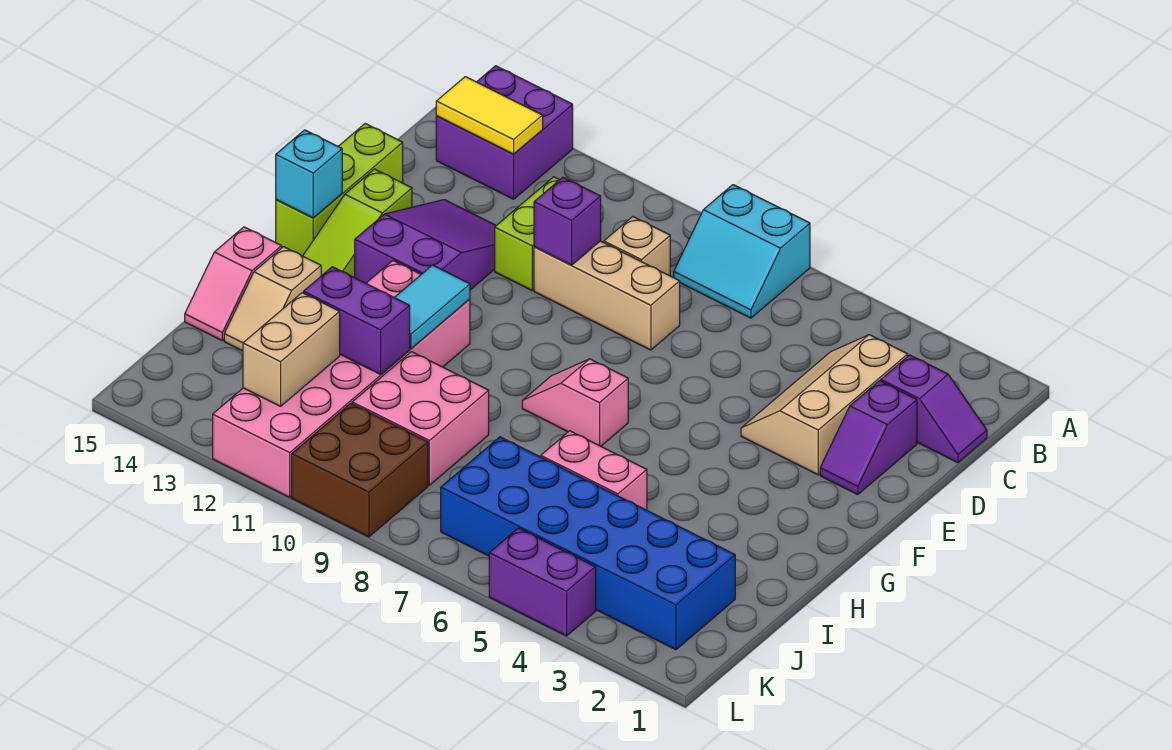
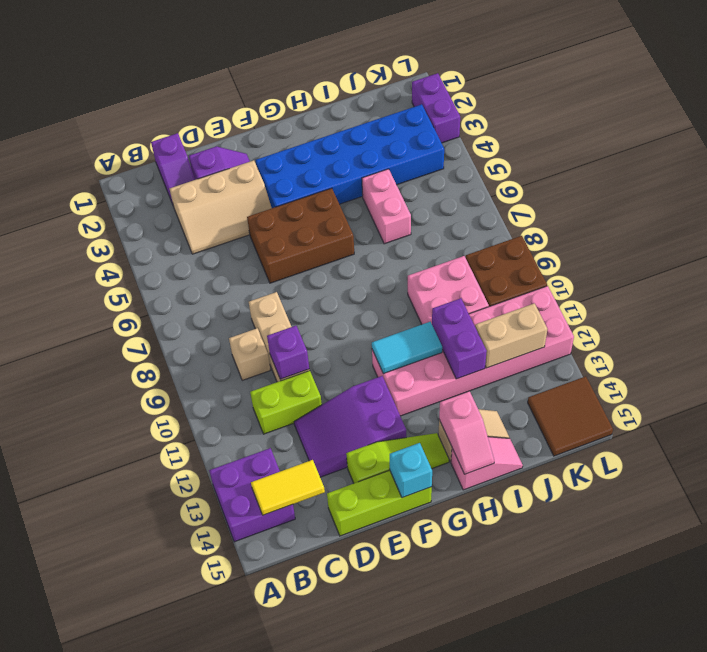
cyan 2x2 slope [674,185,810,318] -> none
yellow 1x2 tile [436,77,543,154] -> yellow 1x2 tile turned to [251,460,325,515]
purple 1x2 slope [881,355,987,463] -> purple 1x2 slope turned to [151,133,195,204]
none -> brown 2x3 brick [247,188,354,283]
pink 1x2 slope [522,359,628,446] -> pink 1x2 slope moved to [439,391,494,474]
blue 2x6 brick [441,437,735,650] -> blue 2x6 brick turned to [256,104,444,208]
none -> brown 2x2 tile [528,376,613,456]
purple 1x2 brick [489,528,596,636] -> purple 1x2 brick moved to [412,73,460,143]

